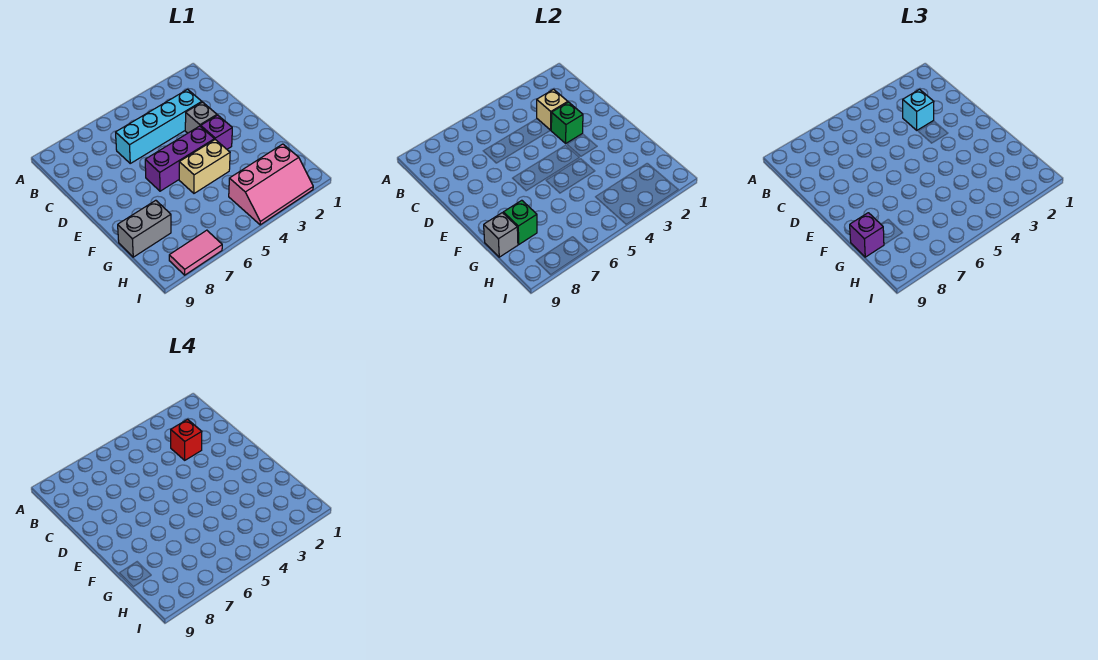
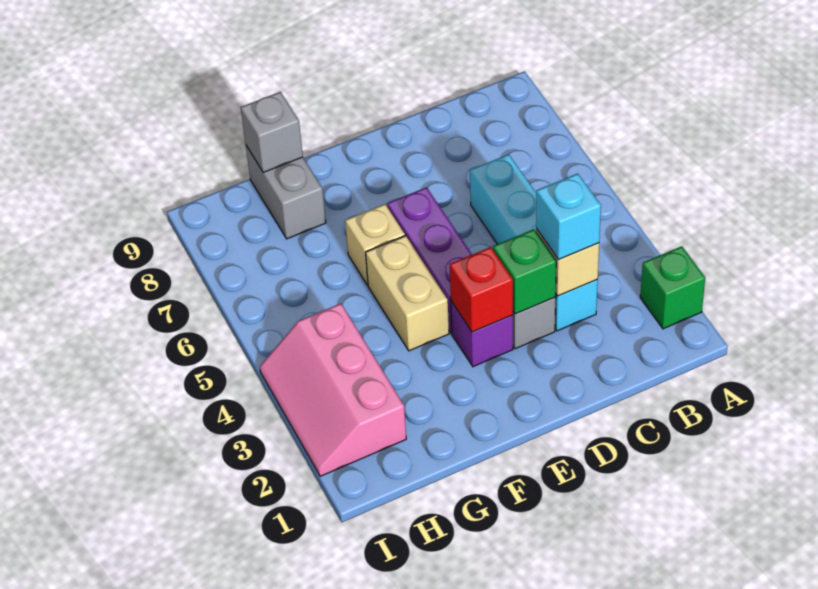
red 1x1 brick [171,419,202,460] -> red 1x1 brick moved to [450,247,513,332]
none -> tan 1x1 brick [345,204,405,285]
green 1x1 brick [503,200,537,244] -> green 1x1 brick moved to [640,246,705,329]
purple 1x1 brick [850,213,884,257] -> none
pink 1x2 tile [169,230,222,275] -> none

